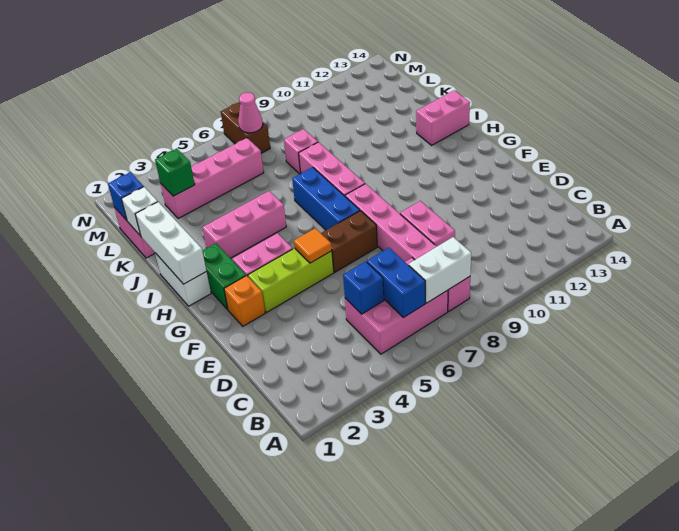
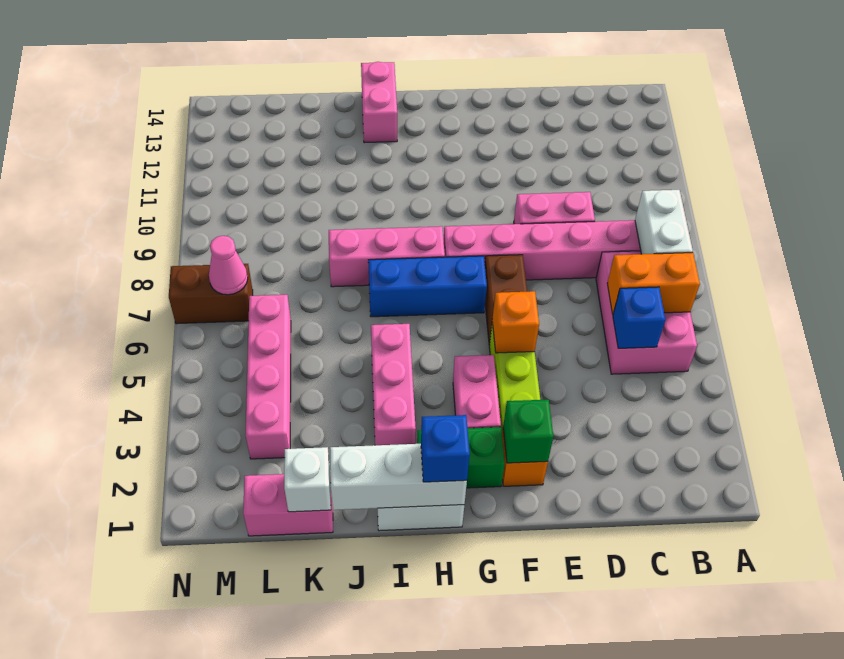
blue 1x2 brick [367,248,425,317] -> orange 1x2 brick [607,253,700,314]
orange 1x1 tile [294,228,332,263] -> orange 1x1 brick [492,291,539,353]
pink 1x1 brick [284,129,318,174] -> none
blue 1x1 brick [108,172,144,220] -> blue 1x1 brick moved to [421,415,470,482]
green 1x1 brick [155,149,195,196] -> green 1x1 brick moved to [503,400,553,463]

